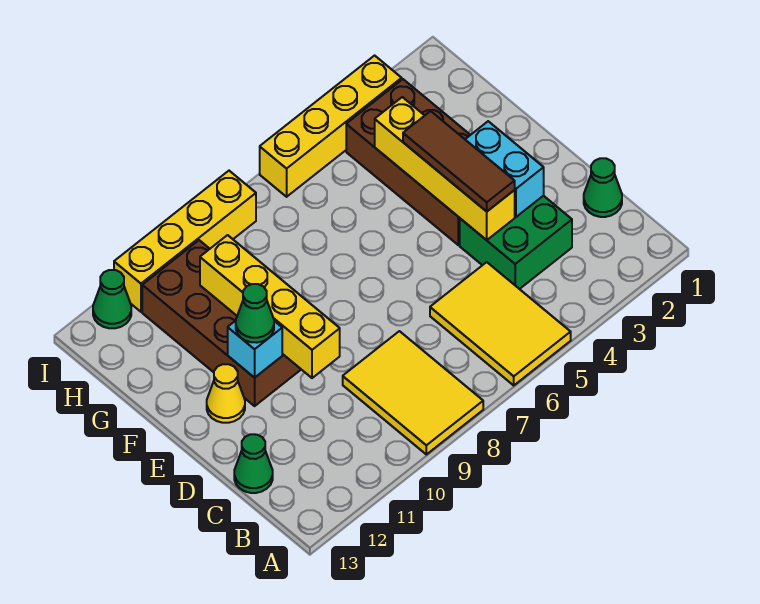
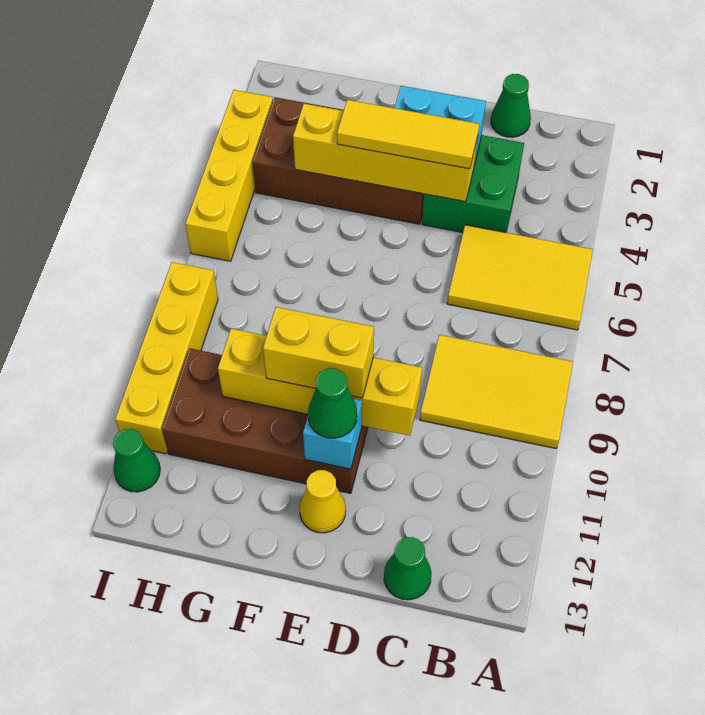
brown 1x3 tile [403,111,515,211] -> yellow 1x3 tile [337,100,479,169]
none -> yellow 1x2 brick [263,307,374,398]

